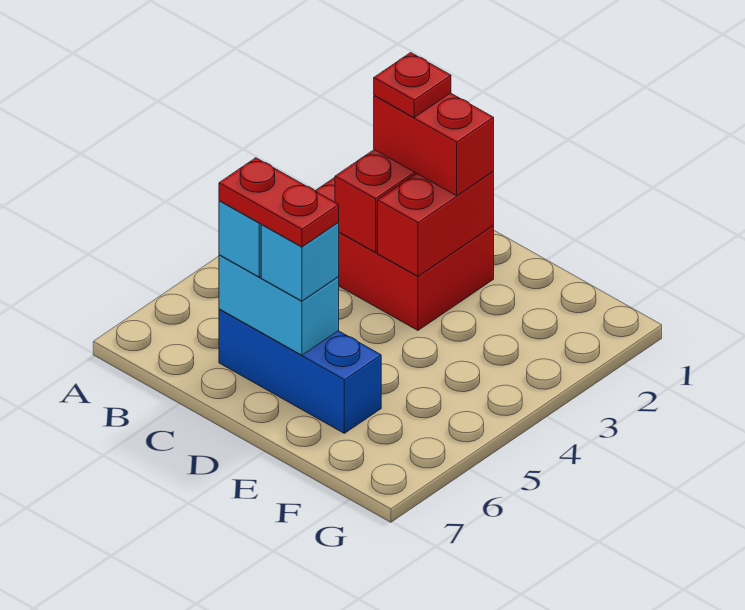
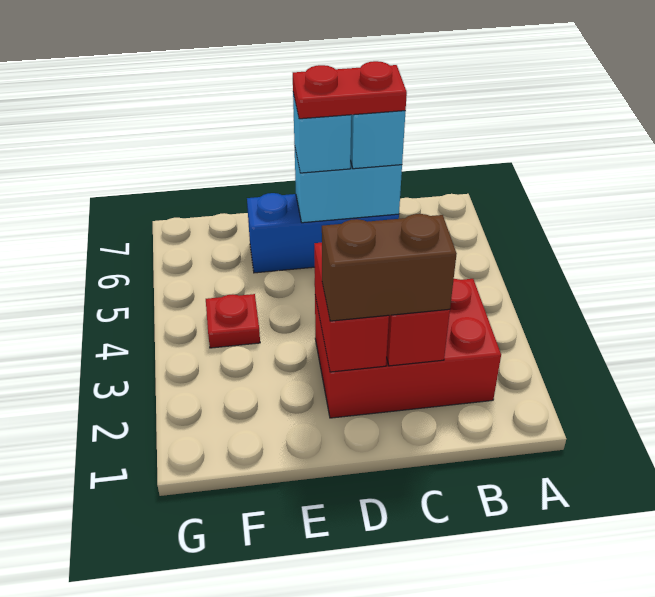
red 1x2 brick [374,93,494,196] -> brown 1x2 brick [322,214,457,321]
red 1x1 plate [374,53,451,117] -> red 1x1 plate moved to [206,294,260,348]

